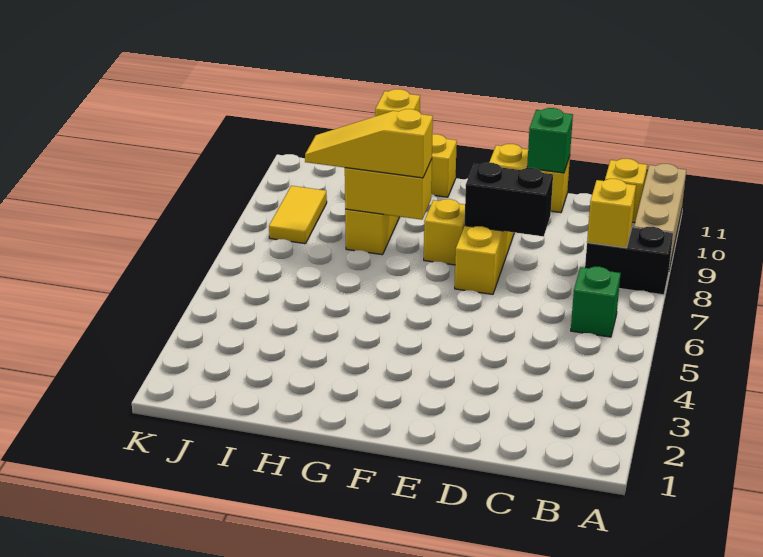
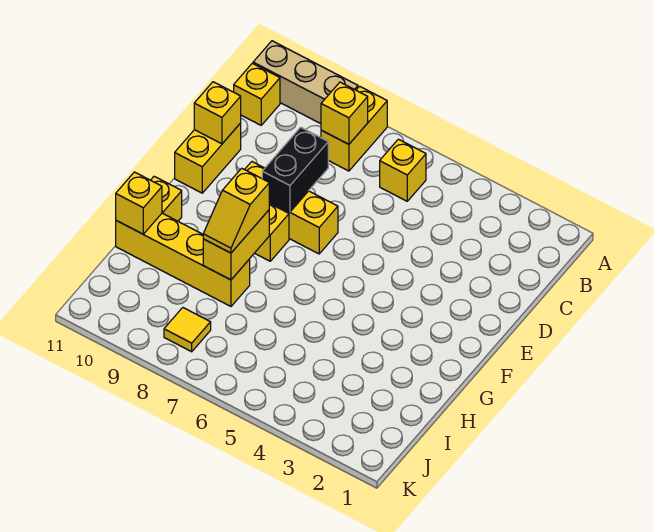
black 1x2 brick [585,227,673,295] -> yellow 1x2 brick [321,86,387,171]
green 1x1 brick [571,267,621,337] -> yellow 1x1 brick [380,139,426,201]
green 1x1 brick [527,108,573,173] -> yellow 1x1 brick [194,82,241,144]
yellow 1x3 slope [305,109,433,178] -> yellow 1x2 slope [203,168,269,253]
yellow 1x2 tile [269,186,327,244] -> yellow 1x1 tile [164,308,211,352]

